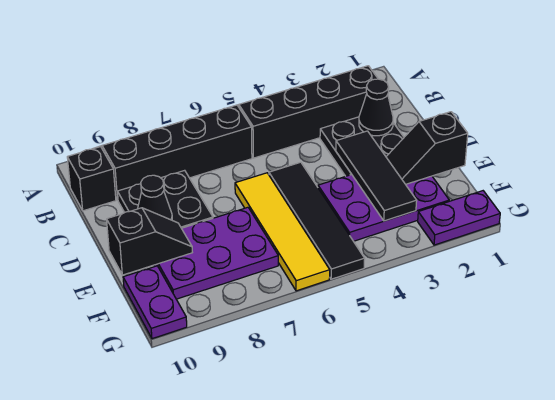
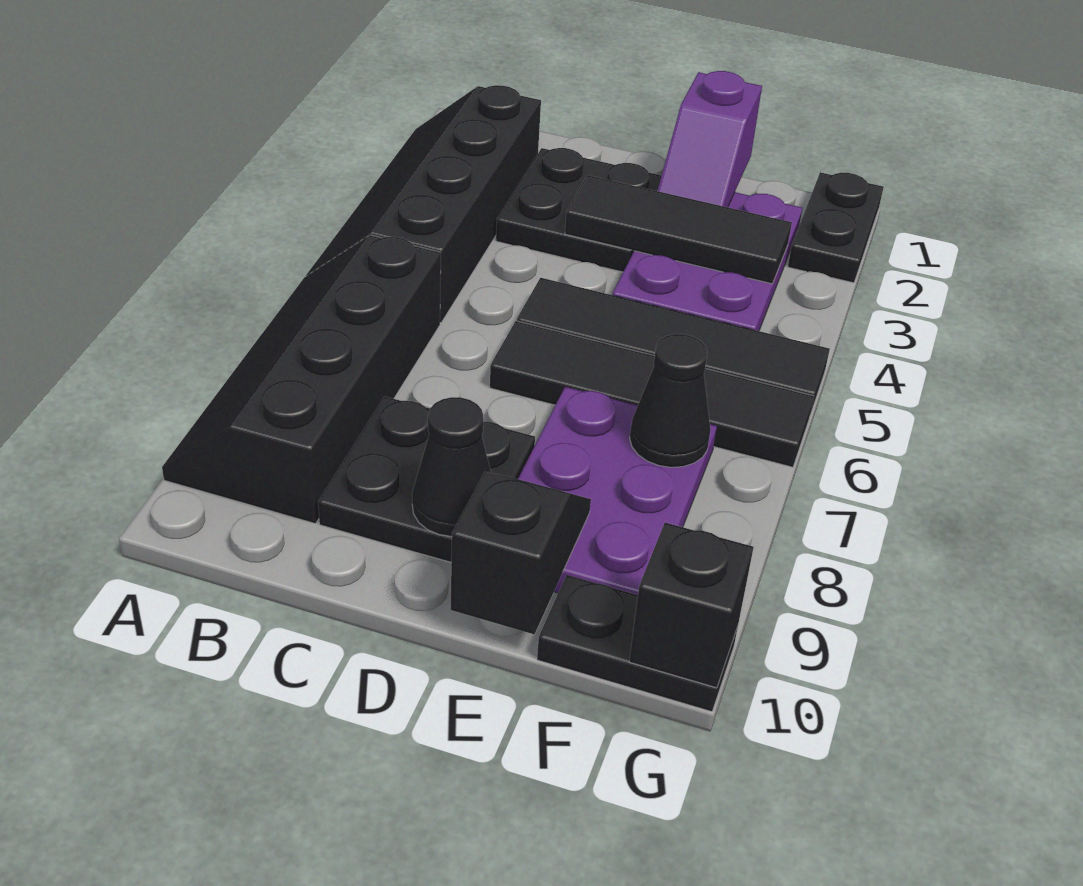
black 1x1 brick [67,147,116,211] -> black 1x1 brick moved to [629,523,754,688]
black 1x1 cone [359,79,393,136] -> black 1x1 cone moved to [630,334,710,467]
yellow 1x4 tile [235,173,330,291] -> black 1x4 tile [490,321,814,467]
black 1x2 slope [386,112,468,184] -> purple 1x2 slope [658,71,762,207]
purple 1x2 plate [123,266,187,339] -> black 1x2 plate [537,575,738,712]
purple 1x2 plate [418,191,500,245] -> black 1x2 plate [788,172,884,283]

